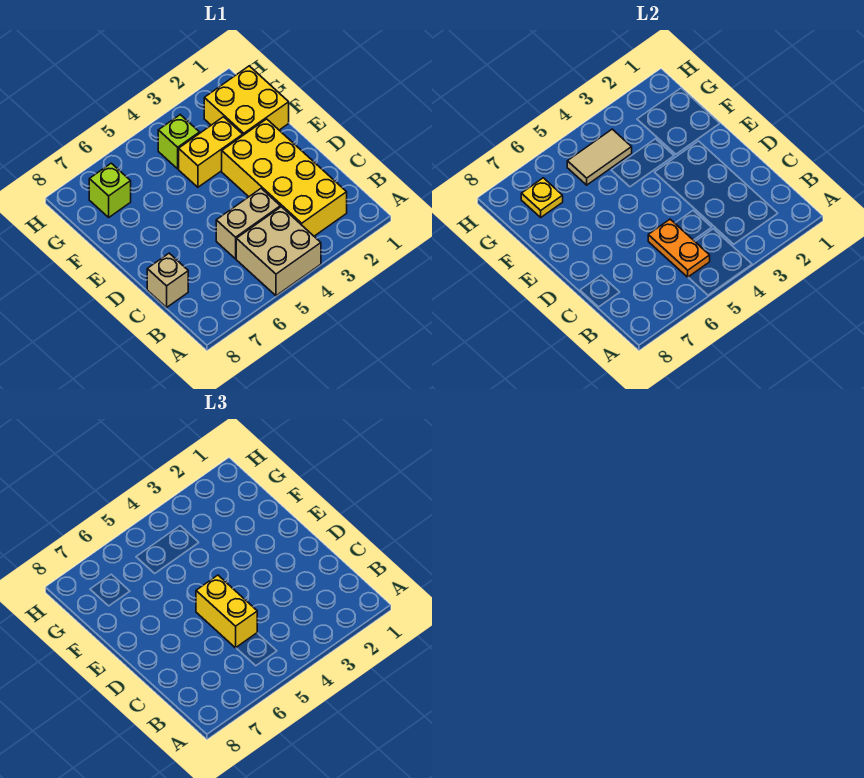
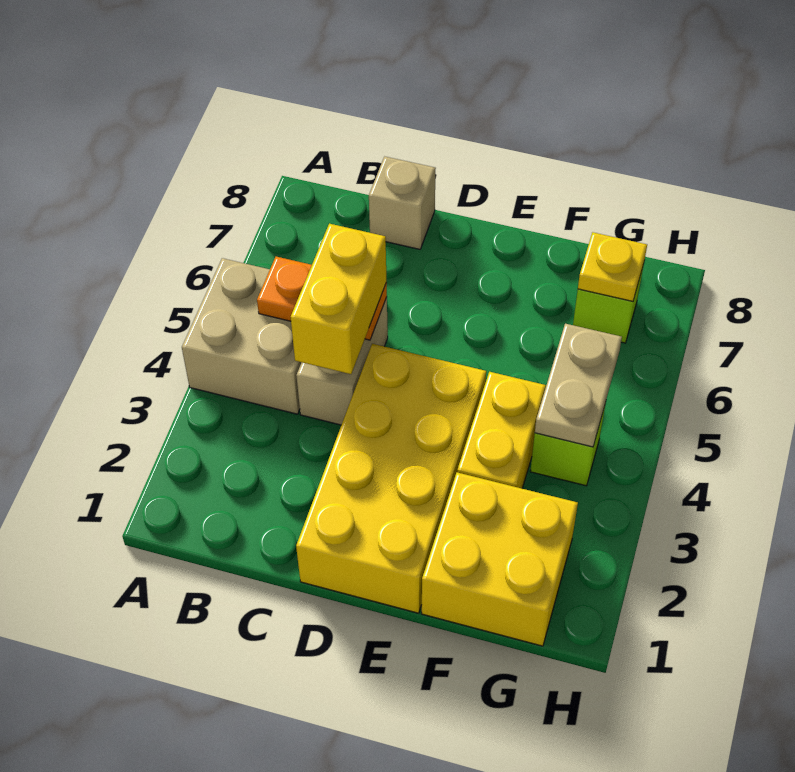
yellow 2x4 brick [222,119,347,236] -> yellow 2x4 brick turned to [296,344,486,613]
yellow 1x2 brick [196,575,257,648] -> yellow 1x2 brick turned to [291,224,386,374]
tan 1x2 tile [567,129,632,185] -> tan 1x2 plate [535,324,622,447]

